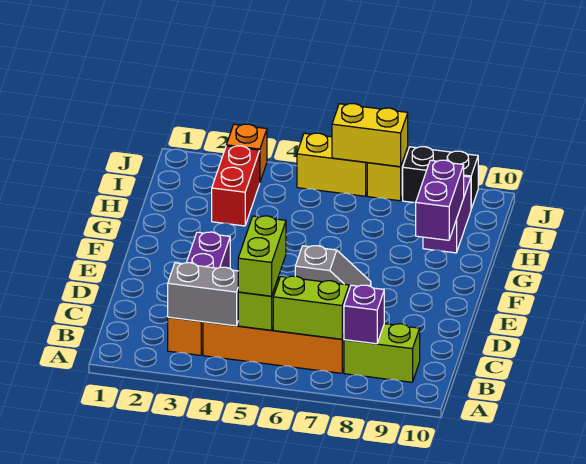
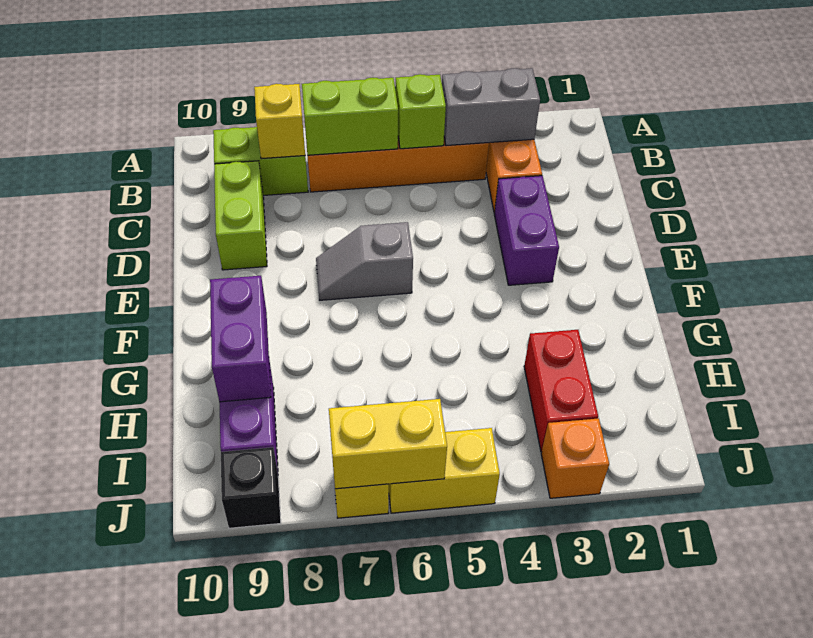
lime 1x2 brick [238,216,286,296] -> lime 1x2 brick moved to [214,161,267,270]
purple 1x1 brick [344,285,384,344] -> yellow 1x1 brick [254,84,305,159]
black 1x2 brick [403,147,478,209] -> black 1x1 brick [221,447,281,528]

